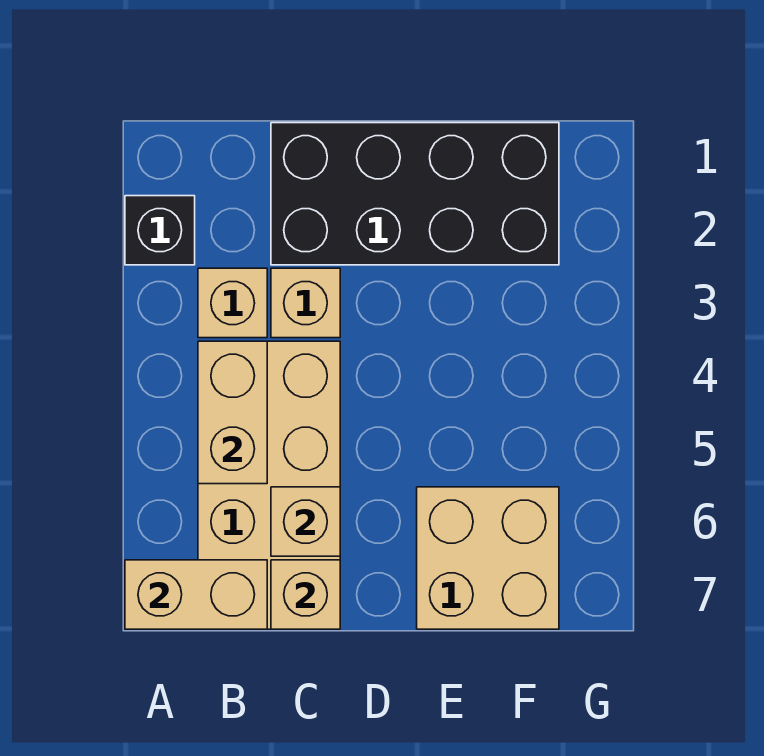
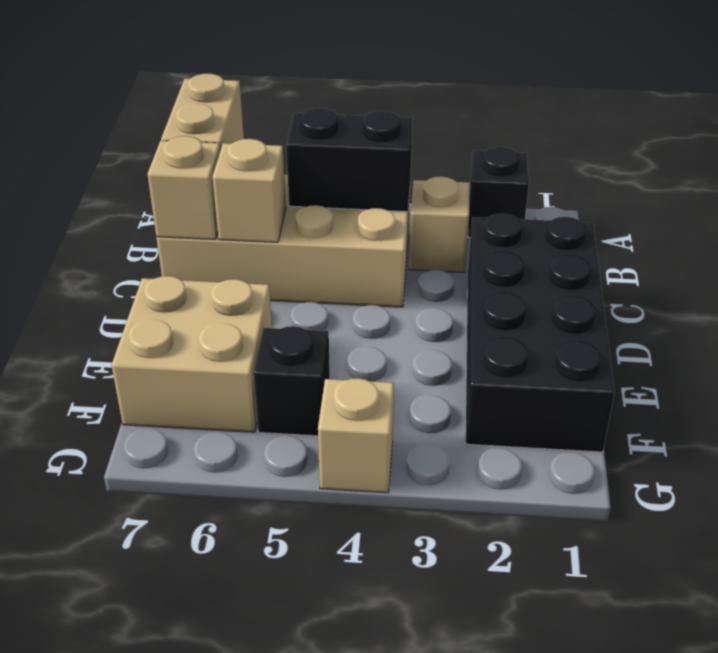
tan 1x2 brick [198,341,267,484] -> black 1x2 brick [286,108,413,212]
tan 1x1 brick [271,268,340,338] -> tan 1x1 brick moved to [318,378,394,493]
none -> black 1x1 brick [254,326,330,436]

